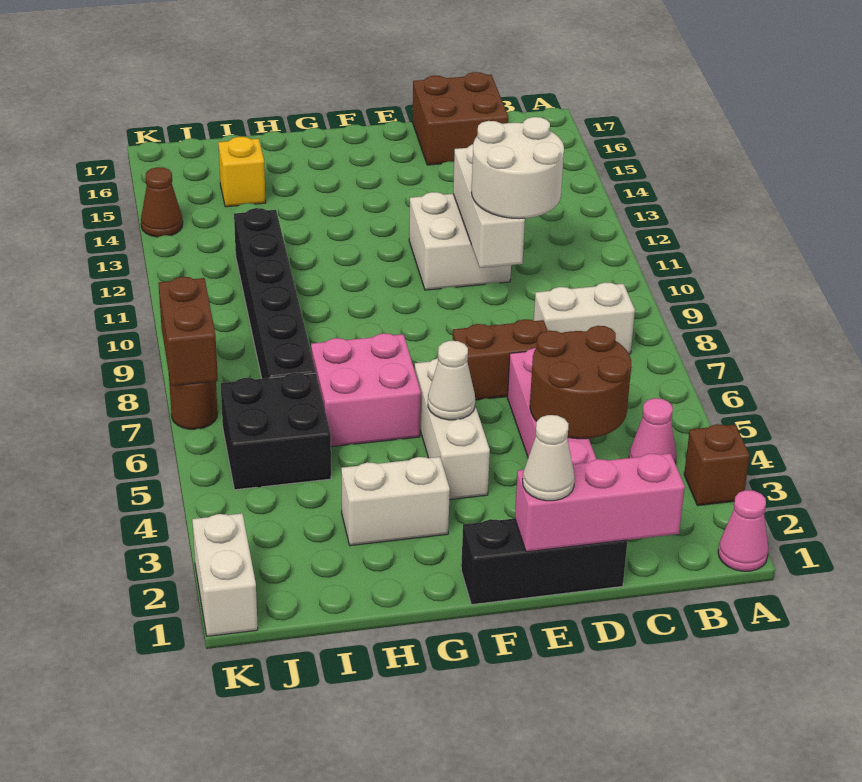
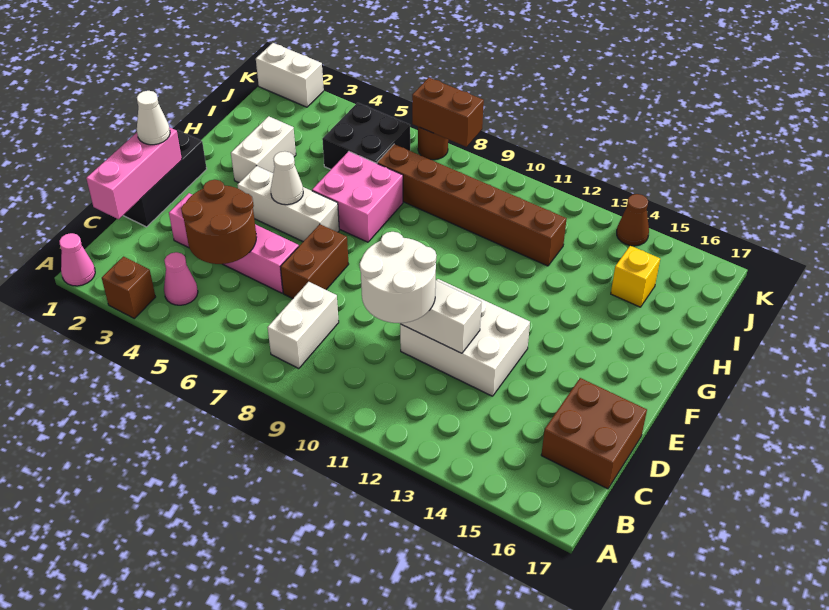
white 2x2 brick [409,192,511,290] -> white 2x3 brick [400,279,530,396]
black 1x6 brick [234,208,316,379] -> brown 1x6 brick [377,144,567,266]

